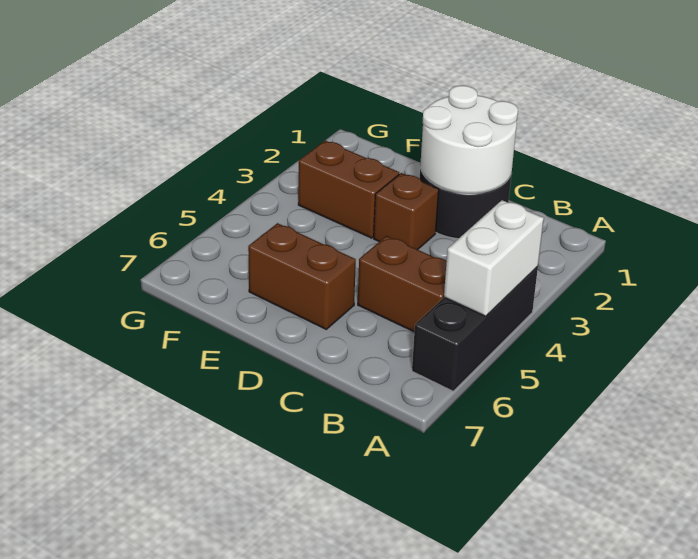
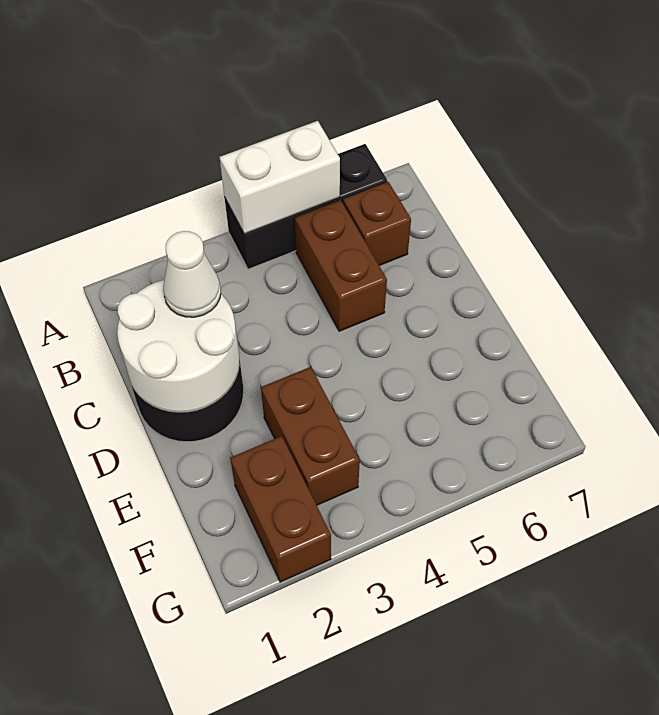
none -> white 1x1 cone [163,231,221,317]
brown 1x1 brick [374,173,439,250] -> brown 1x1 brick moved to [343,182,411,266]
brown 1x2 brick [248,223,356,329] -> brown 1x2 brick moved to [230,436,331,582]

